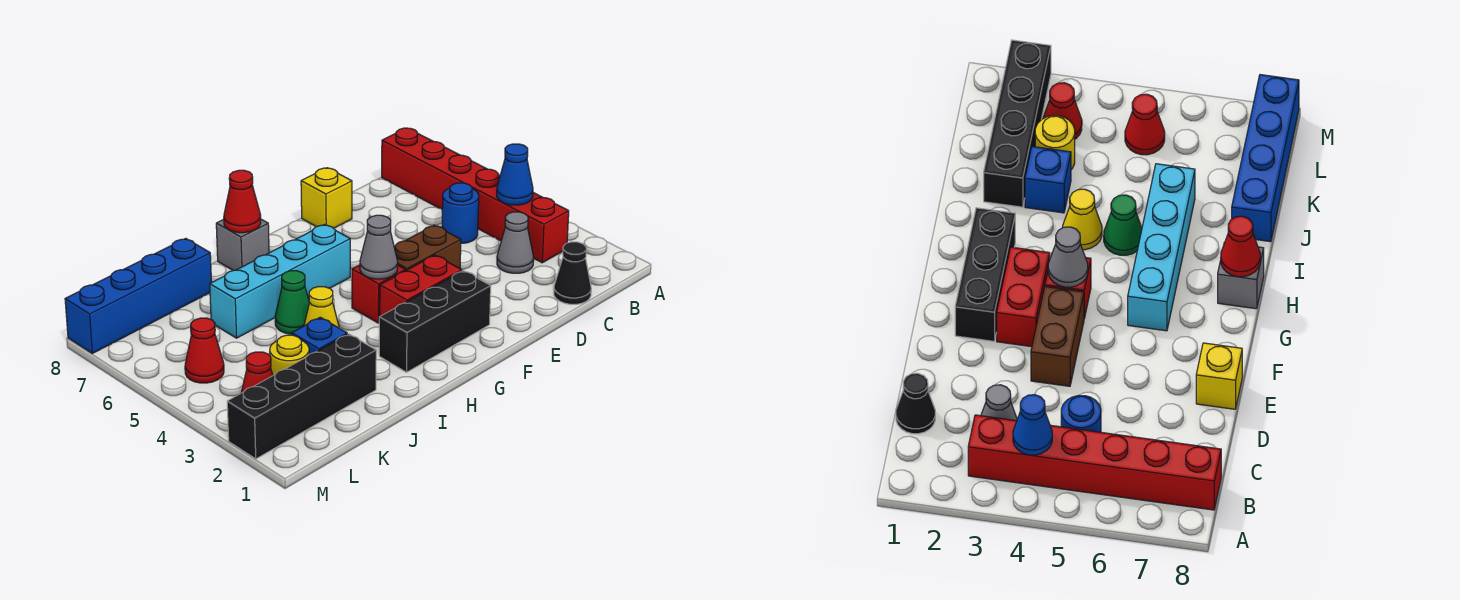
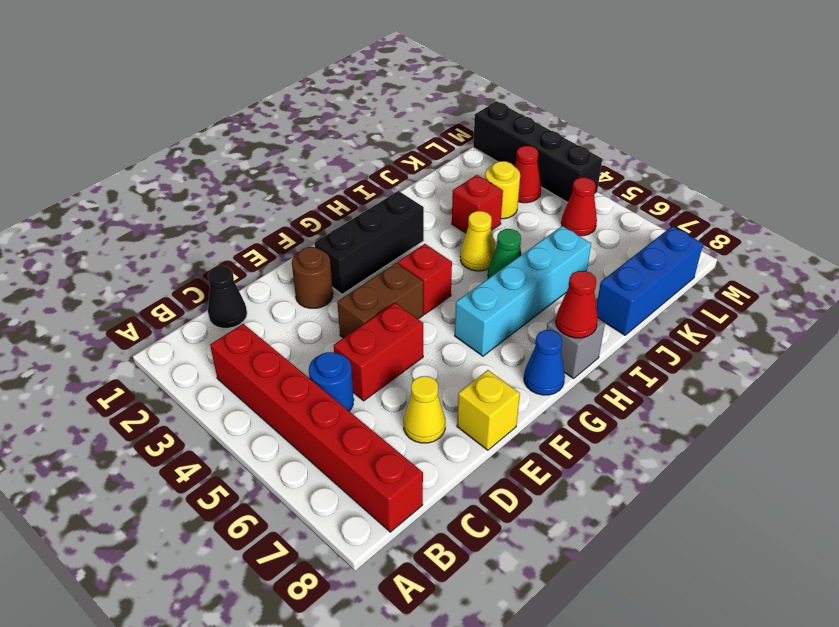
blue 1x1 cone [497,144,533,205] -> blue 1x1 cone moved to [524,330,565,395]
grey 1x1 cone [497,212,534,273] -> none
none -> yellow 1x1 cone [404,376,445,443]
none -> brown 1x1 round brick [292,247,333,308]
red 1x2 brick [380,255,462,316] -> red 1x2 brick moved to [334,303,423,401]
grey 1x1 cone [360,215,398,279] -> none
black 1x4 brick [227,334,376,459] -> black 1x4 brick turned to [473,101,602,202]
blue 1x1 brick [292,317,347,354] -> red 1x1 brick [452,175,503,233]
blue 1x4 brick [65,238,212,353] -> blue 1x3 brick [596,226,703,335]

